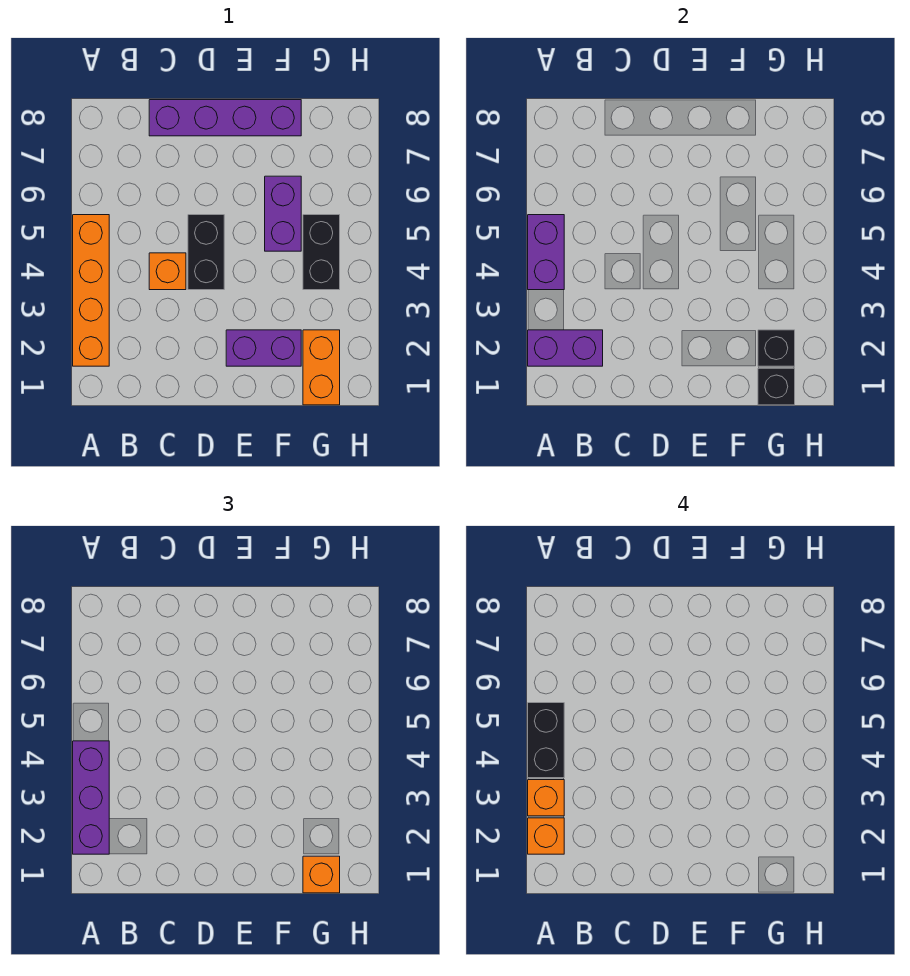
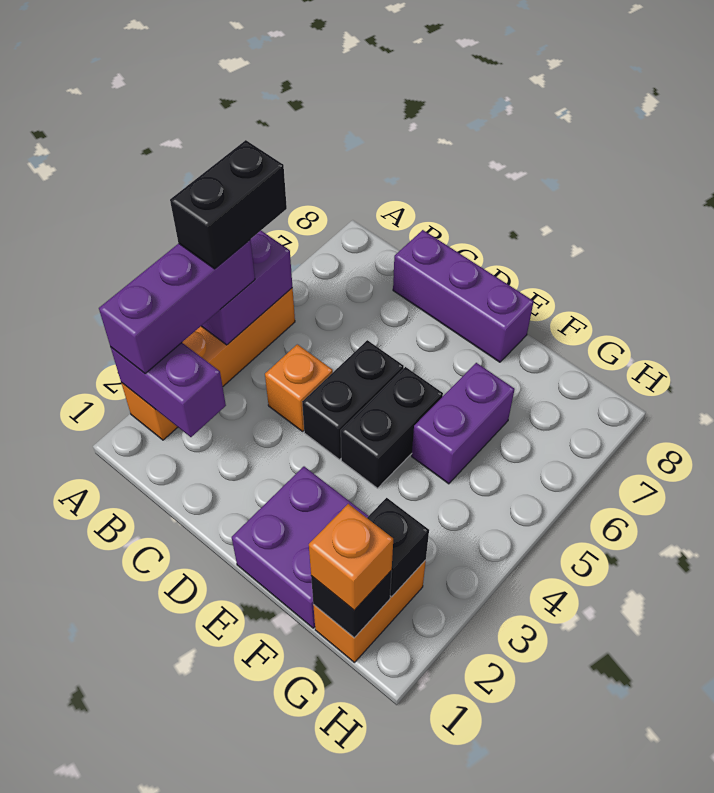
orange 1x1 brick [528,818,564,854] -> none
orange 1x1 brick [528,780,564,816] -> none
purple 1x4 brick [149,100,301,136] -> purple 1x3 brick [393,230,534,362]
purple 1x2 brick [226,330,301,366] -> purple 2x2 brick [232,467,368,628]
black 1x2 brick [303,215,340,290] -> black 1x2 brick moved to [341,367,443,488]

